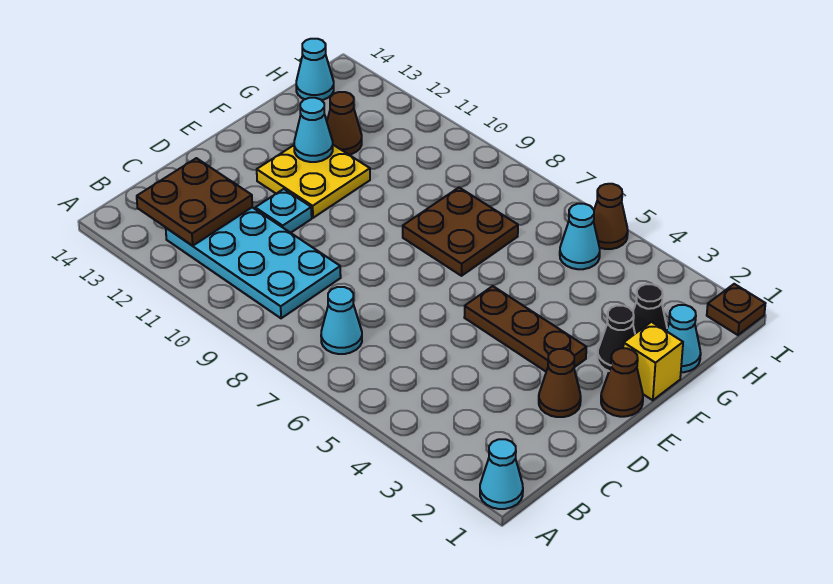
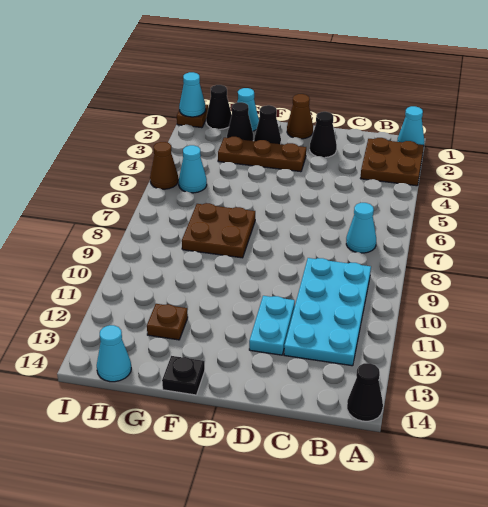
none -> black 1x1 cone [347,363,383,421]
brown 2x2 plate [137,158,252,246] -> brown 2x2 plate moved to [360,138,424,186]
brown 1x1 cone [539,349,581,417] -> black 1x1 cone [310,112,337,158]
cyan 1x1 plate [255,189,312,233] -> cyan 1x2 plate [249,296,295,355]
brown 1x3 plate [464,286,586,371] -> brown 1x3 plate turned to [218,137,306,172]
yellow 2x2 plate [257,145,370,218] -> none
yellow 1x1 brick [623,322,683,400] -> none
cyan 1x1 cone [294,98,333,162] -> cyan 1x1 cone moved to [179,72,205,117]
none -> black 1x1 plate [162,356,205,395]
brown 1x1 cone [327,92,362,155] -> brown 1x1 plate [147,304,188,340]
none -> black 1x1 cone [206,85,232,129]

